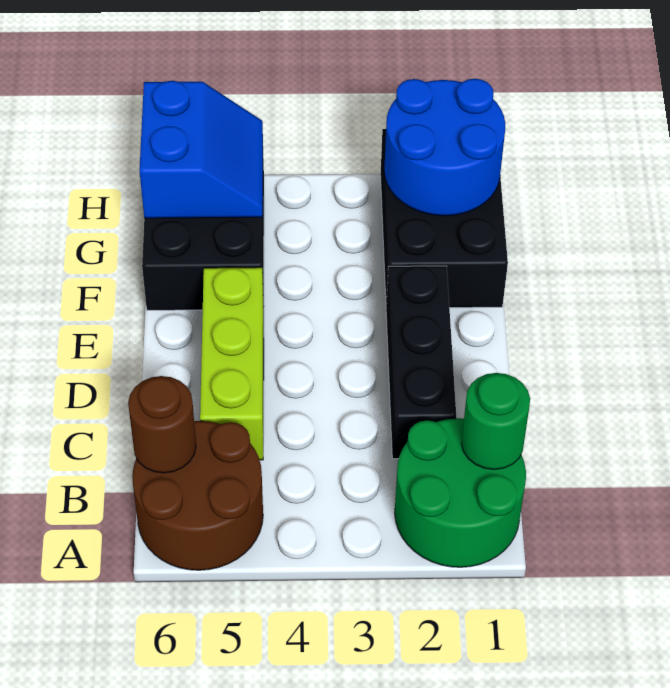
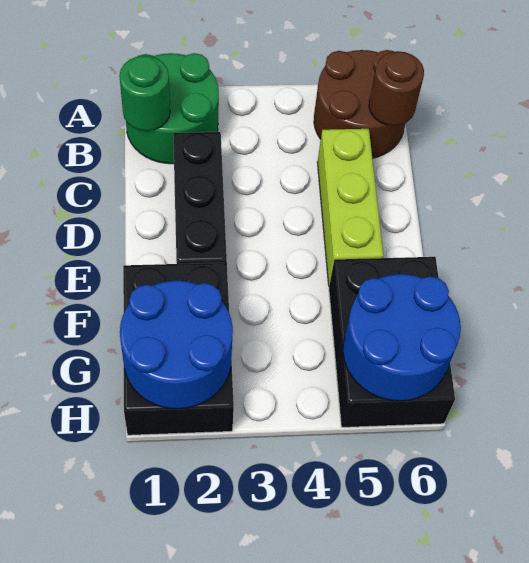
blue 2x2 slope [140,81,263,218] -> blue 2x2 round brick [343,274,461,401]

